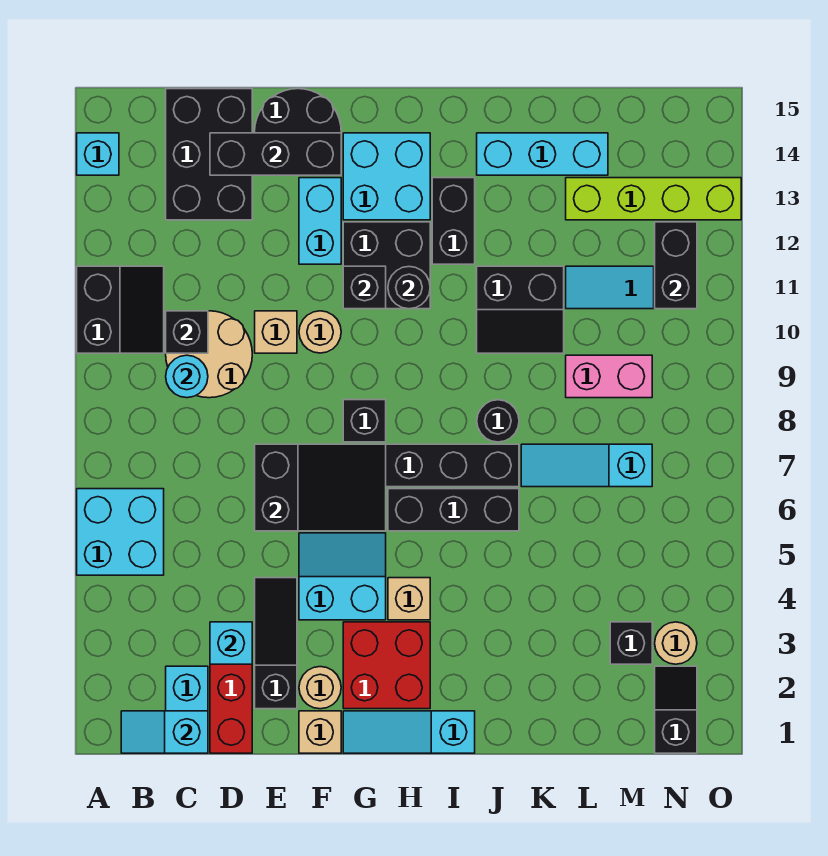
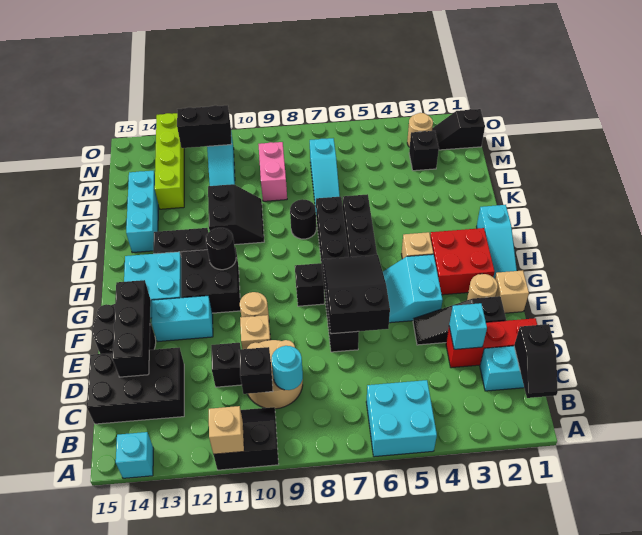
none -> tan 1x1 brick [209,406,244,454]
cyan 1x2 slope [121,711,208,753] -> black 1x2 slope [514,324,558,398]
black 1x1 brick [343,266,386,309] -> black 1x1 brick moved to [211,343,242,387]

